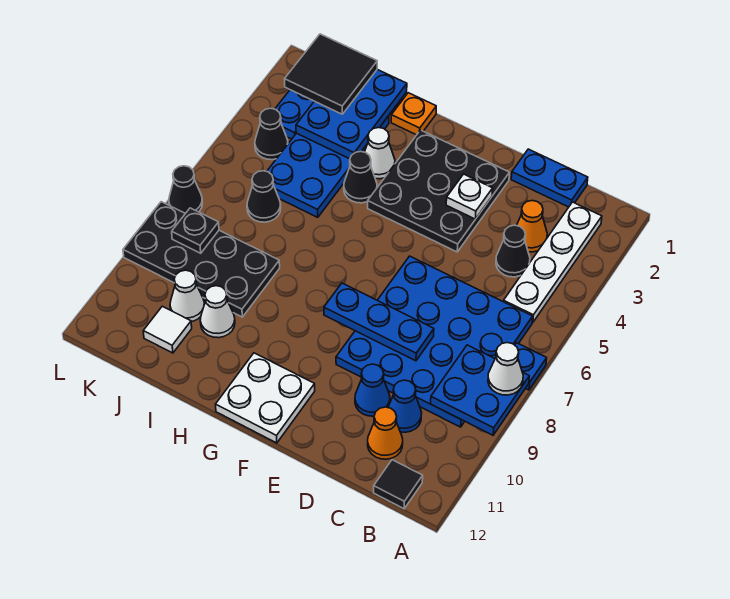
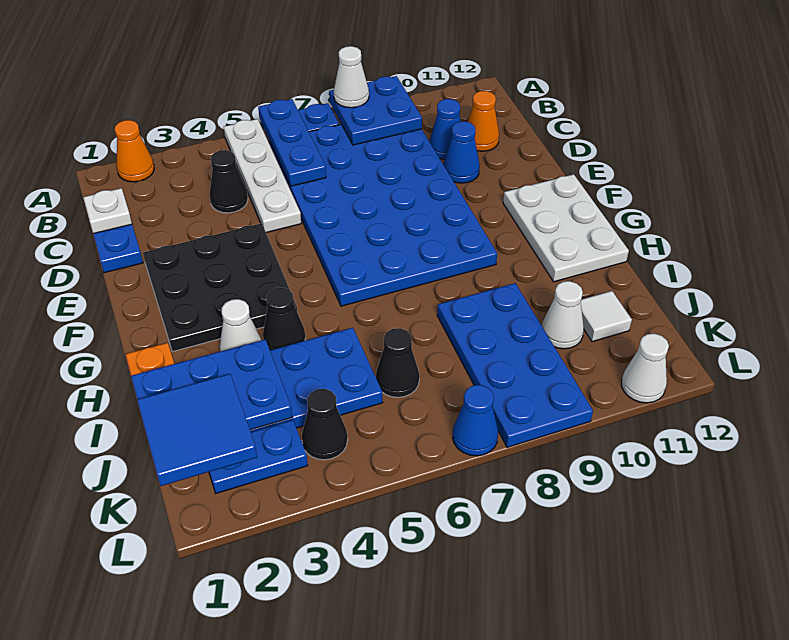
white 1x4 plate [503,202,602,323] -> white 1x4 plate turned to [224,119,301,233]
blue 4x4 plate [336,256,533,427] -> blue 4x6 plate [270,124,497,306]
black 1x1 tile [374,460,423,509] -> none
orange 1x1 cone [517,201,547,252] -> orange 1x1 cone moved to [115,120,154,182]
blue 1x3 plate [324,283,434,361] -> blue 1x3 plate moved to [258,99,326,186]
white 1x1 plate [446,174,493,219] -> white 1x1 plate moved to [83,188,132,234]
white 2x2 plate [215,353,315,443] -> white 2x3 plate [503,174,629,282]
black 2x4 plate [123,202,280,317] -> blue 2x4 plate [437,283,593,447]
white 1x1 cone [200,286,235,338] -> white 1x1 cone moved to [622,334,669,403]
black 2x2 tile [285,34,377,114] -> blue 2x2 tile [137,374,257,486]
black 1x1 plate [172,208,219,253] -> none
black 1x1 cone [169,166,203,213] -> blue 1x1 cone [453,385,498,456]

